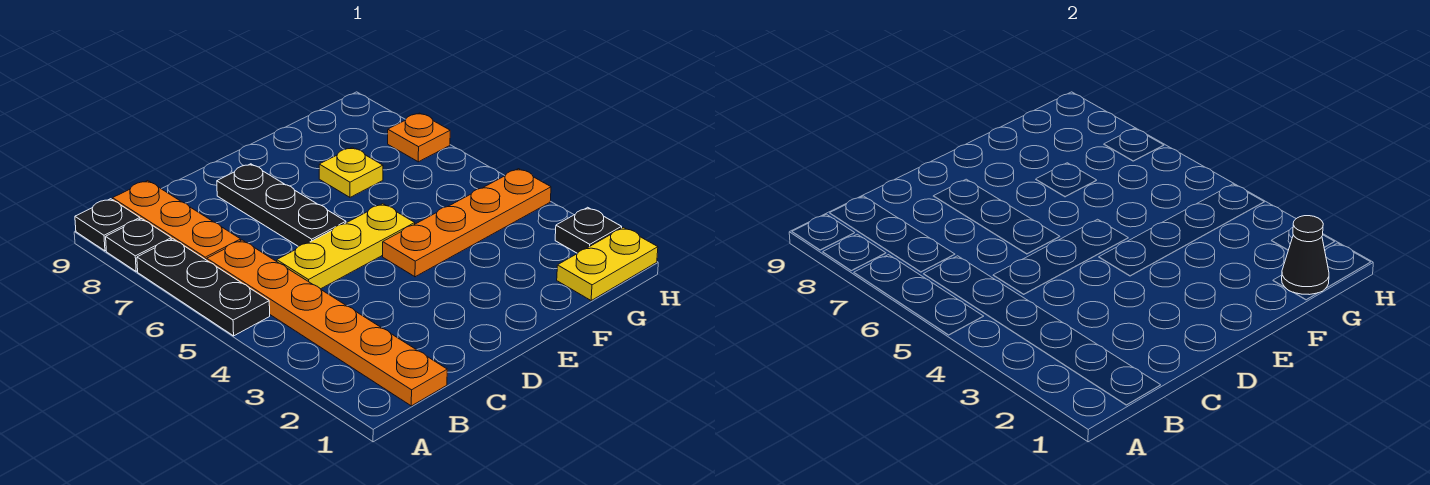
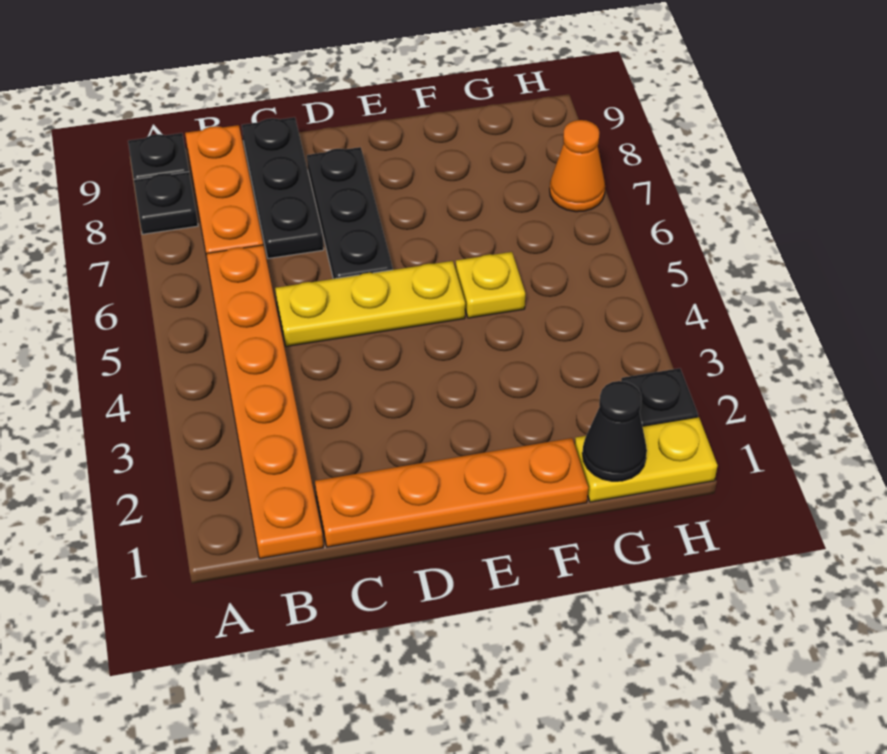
black 1x3 plate [137,239,270,336] -> black 1x3 plate moved to [242,117,324,258]
orange 1x4 plate [383,169,551,277] -> orange 1x4 plate moved to [315,438,588,547]
yellow 1x1 plate [319,147,383,197] -> yellow 1x1 plate moved to [456,252,525,318]
orange 1x1 plate [388,113,450,162] -> orange 1x1 cone [550,120,605,212]

